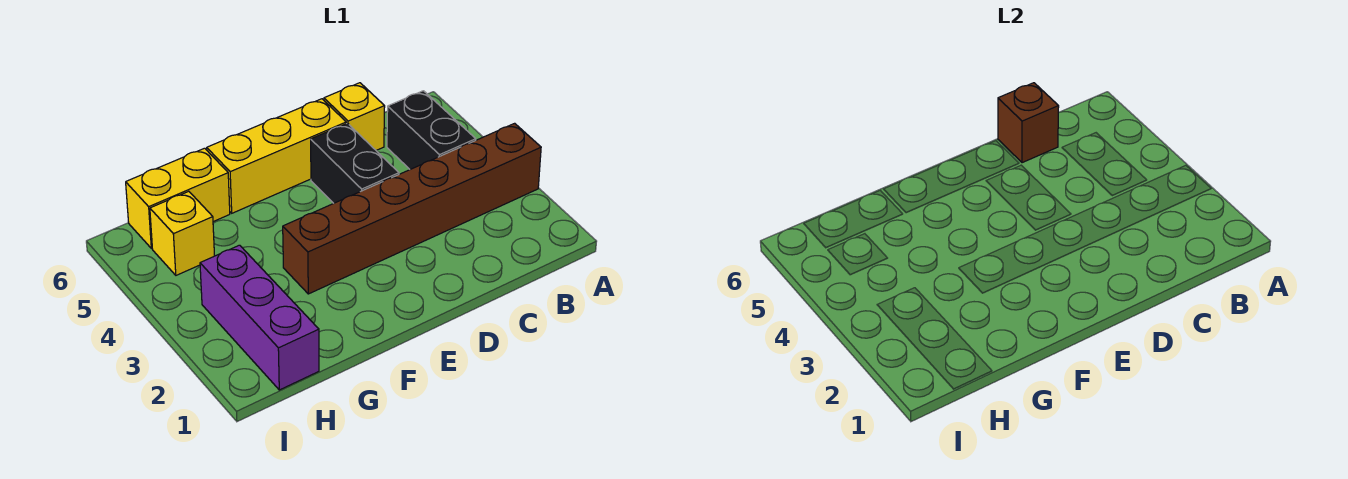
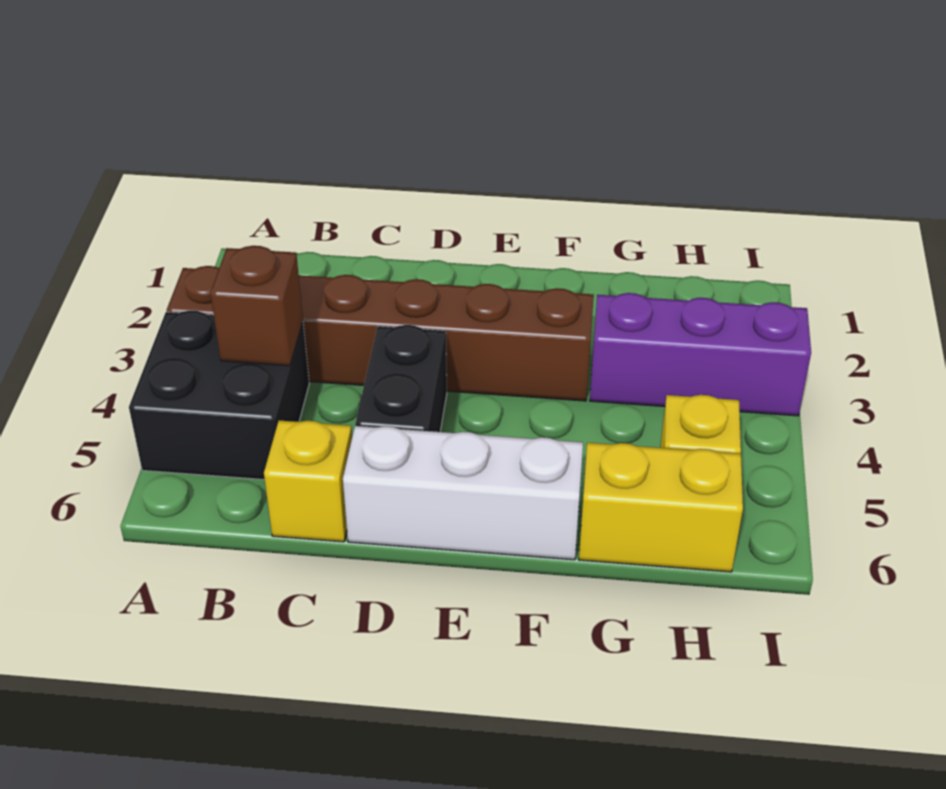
black 1x2 brick [387,91,476,169] -> black 2x2 brick [129,310,309,480]
brown 1x1 brick [998,83,1059,163] -> brown 1x1 brick moved to [211,246,303,366]
yellow 1x3 brick [207,99,346,213] -> white 1x3 brick [343,426,583,560]
purple 1x3 brick [200,245,319,390] -> purple 1x3 brick turned to [590,293,811,416]

